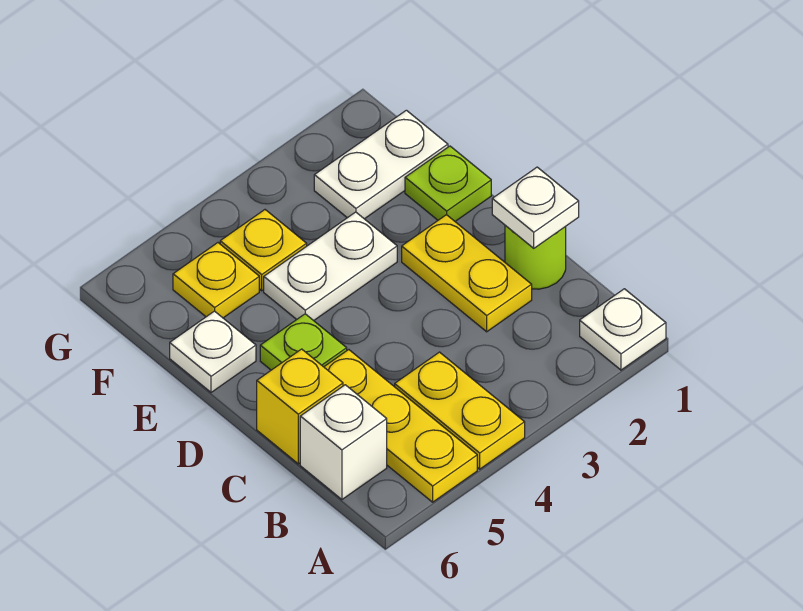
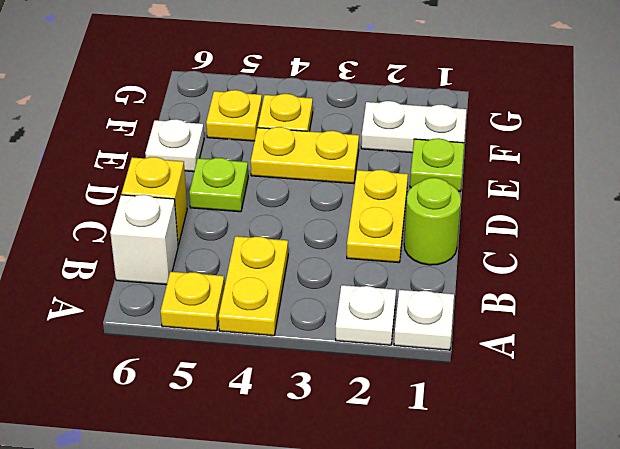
yellow 1x3 plate [324,350,477,502] -> yellow 1x1 plate [161,272,225,331]
white 1x1 plate [492,167,579,248] -> white 1x1 plate moved to [336,285,396,345]
white 1x2 plate [264,212,397,321] -> yellow 1x2 plate [251,127,359,184]

